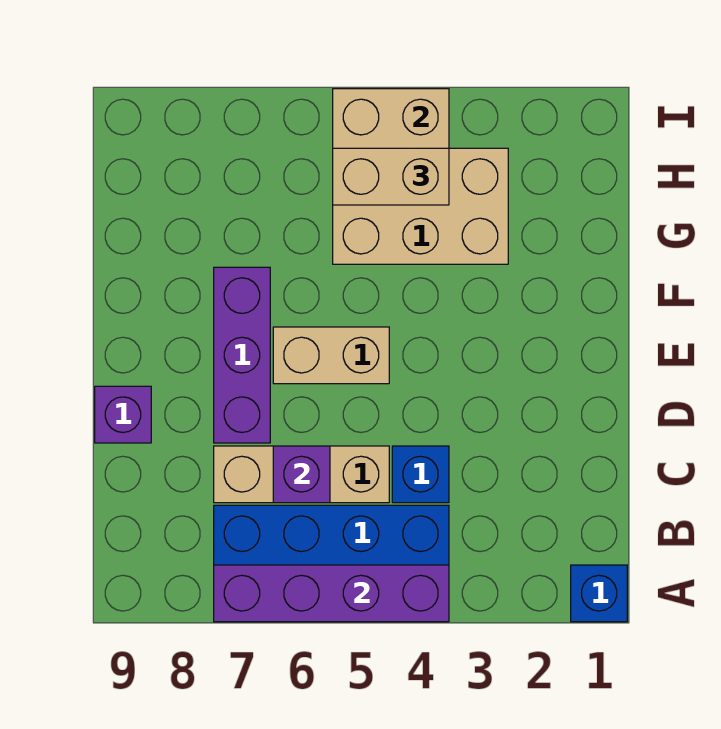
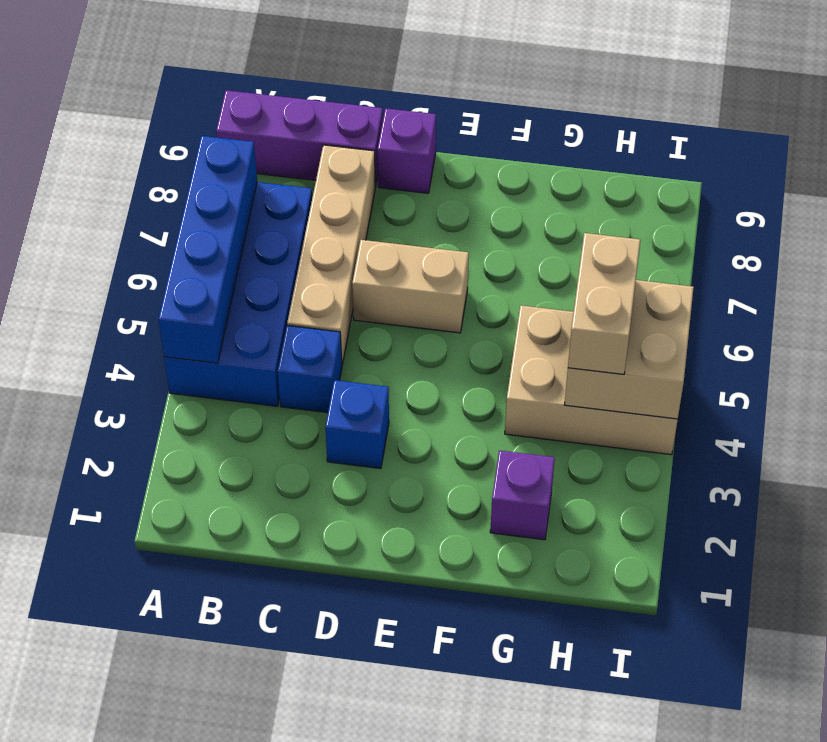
blue 1x1 brick [571,565,627,622] -> blue 1x1 brick moved to [325,380,389,469]
purple 1x4 brick [214,565,449,622] -> blue 1x4 brick [159,136,257,363]
tan 1x3 brick [214,446,389,503] -> tan 1x4 brick [287,145,375,365]
purple 1x1 brick [273,446,330,503] -> purple 1x1 brick moved to [490,451,555,540]
purple 1x3 brick [214,267,270,443] -> purple 1x3 brick moved to [216,90,383,187]
tan 1x2 brick [273,327,389,384] -> tan 1x2 brick turned to [352,240,469,333]
tan 2x3 brick [333,148,508,264] -> tan 2x3 brick turned to [505,305,678,455]

